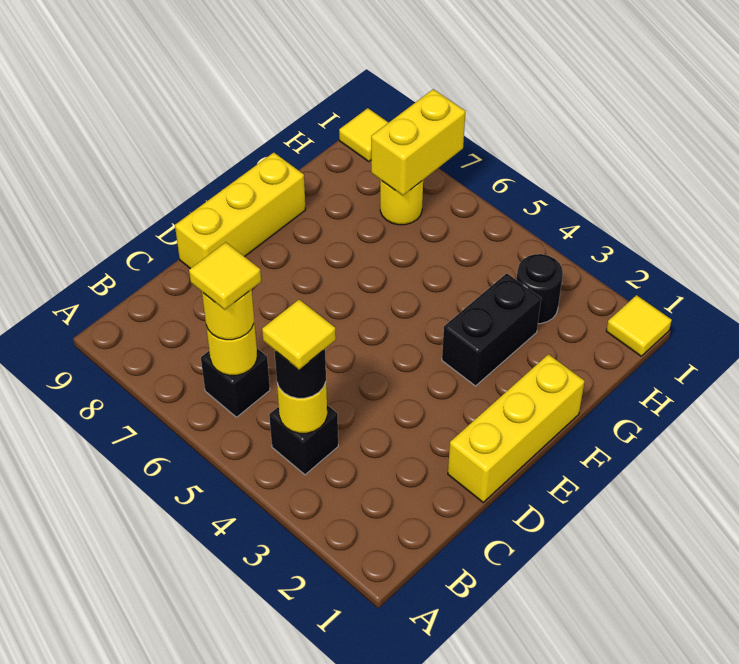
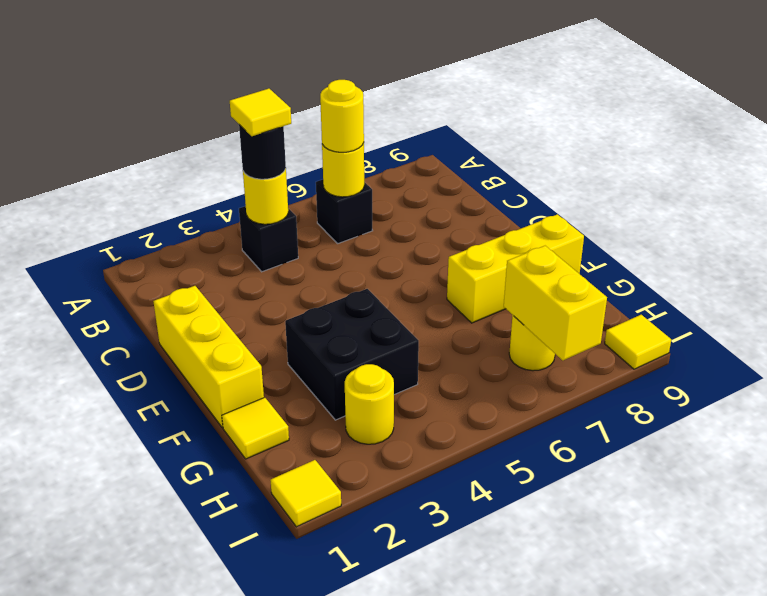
yellow 1x1 tile [189,242,261,310] -> yellow 1x1 tile moved to [222,397,289,459]
yellow 1x3 brick [175,153,306,269] -> yellow 1x3 brick turned to [447,214,584,323]
black 1x2 brick [442,273,541,386] -> black 2x2 brick [285,289,419,420]
black 1x1 round brick [517,254,563,324] -> yellow 1x1 round brick [345,364,394,444]

